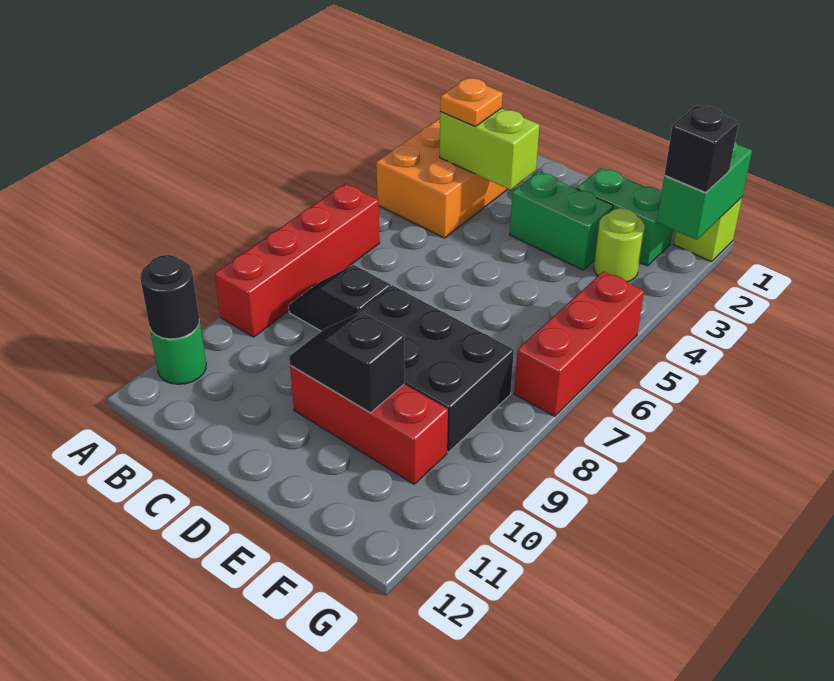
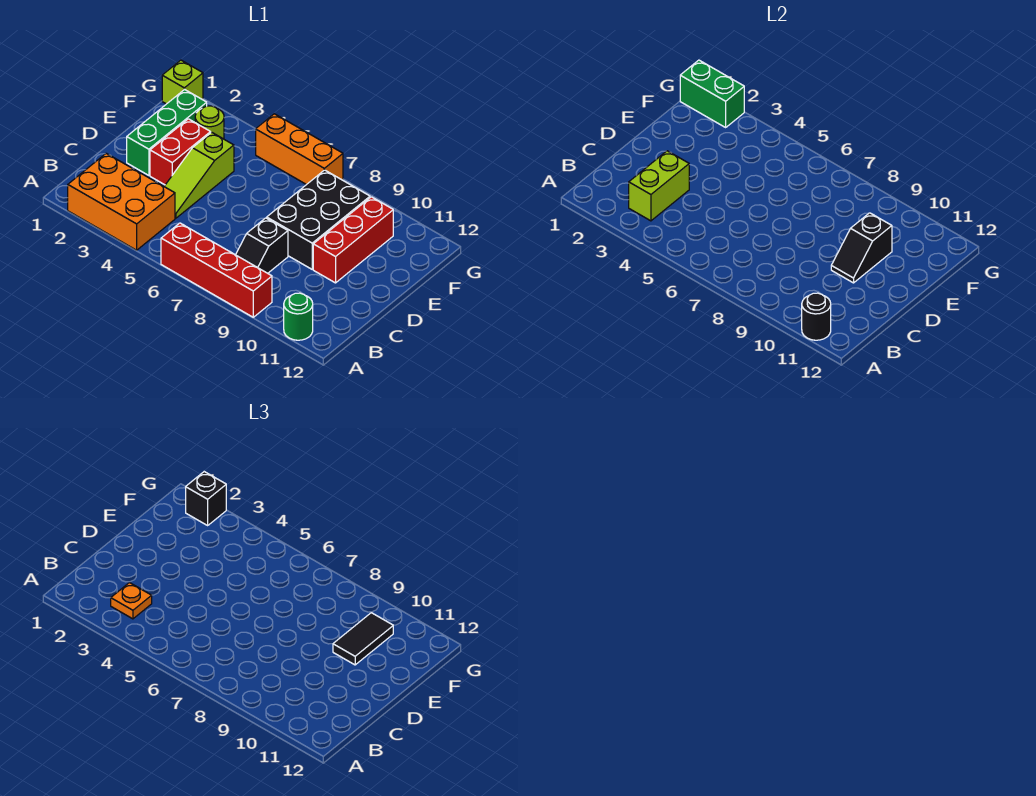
none -> lime 1x3 slope [164,132,234,218]
green 1x2 brick [510,172,613,270] -> red 1x2 brick [150,119,211,185]
green 1x2 brick [577,168,673,266] -> green 1x3 brick [127,89,207,175]
none -> black 1x2 tile [333,613,393,665]
red 1x3 brick [514,271,644,416] -> orange 1x3 brick [256,114,343,185]

